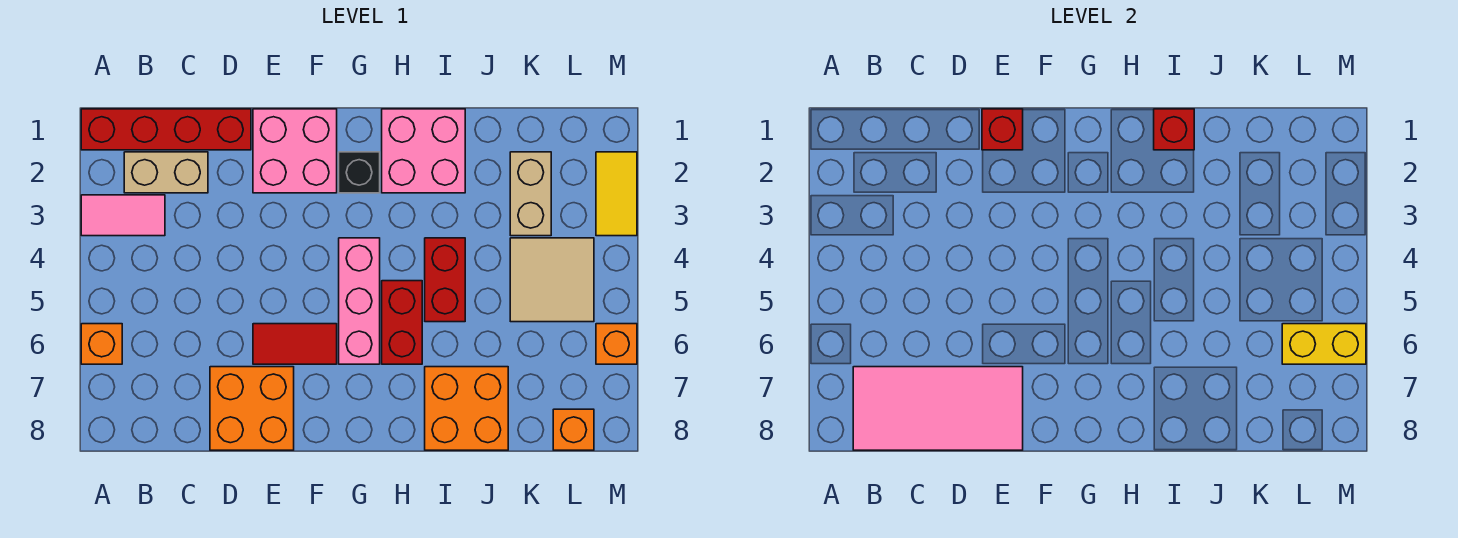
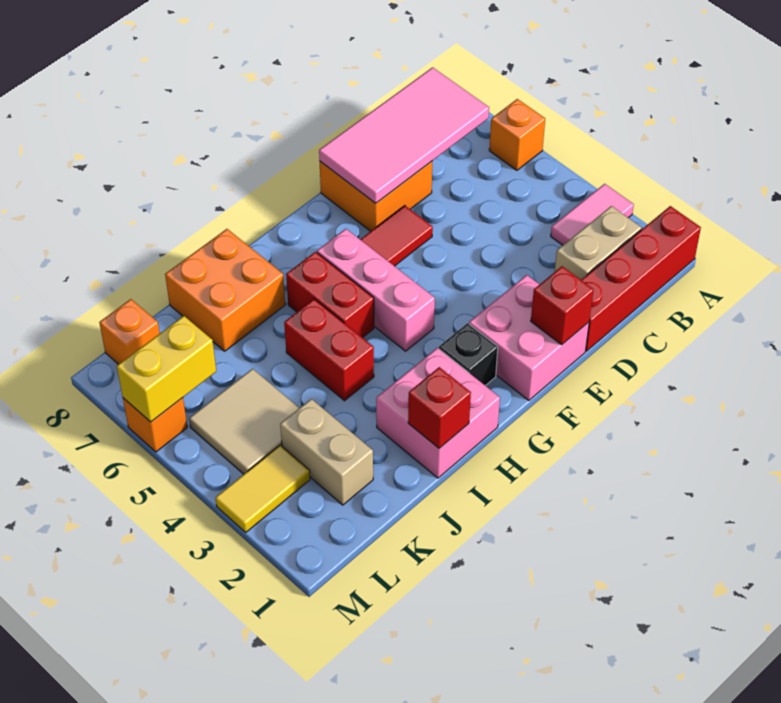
yellow 1x2 tile [596,152,637,236] -> yellow 1x2 tile turned to [216,445,310,532]

